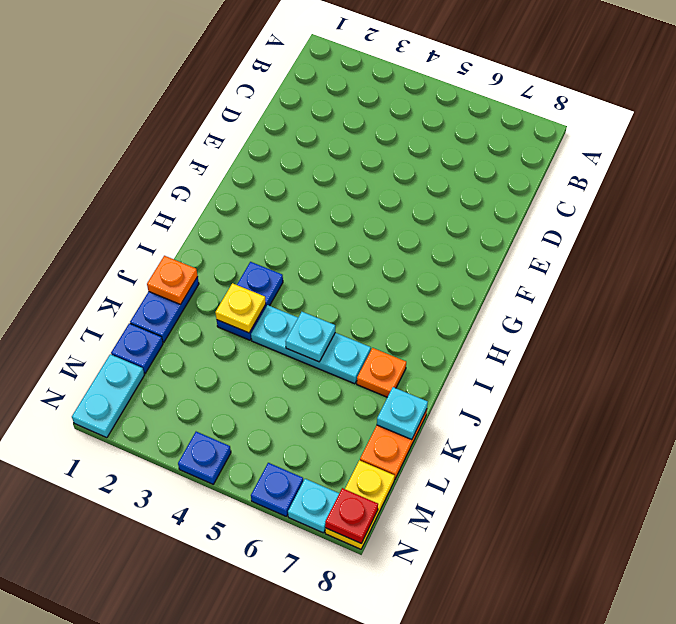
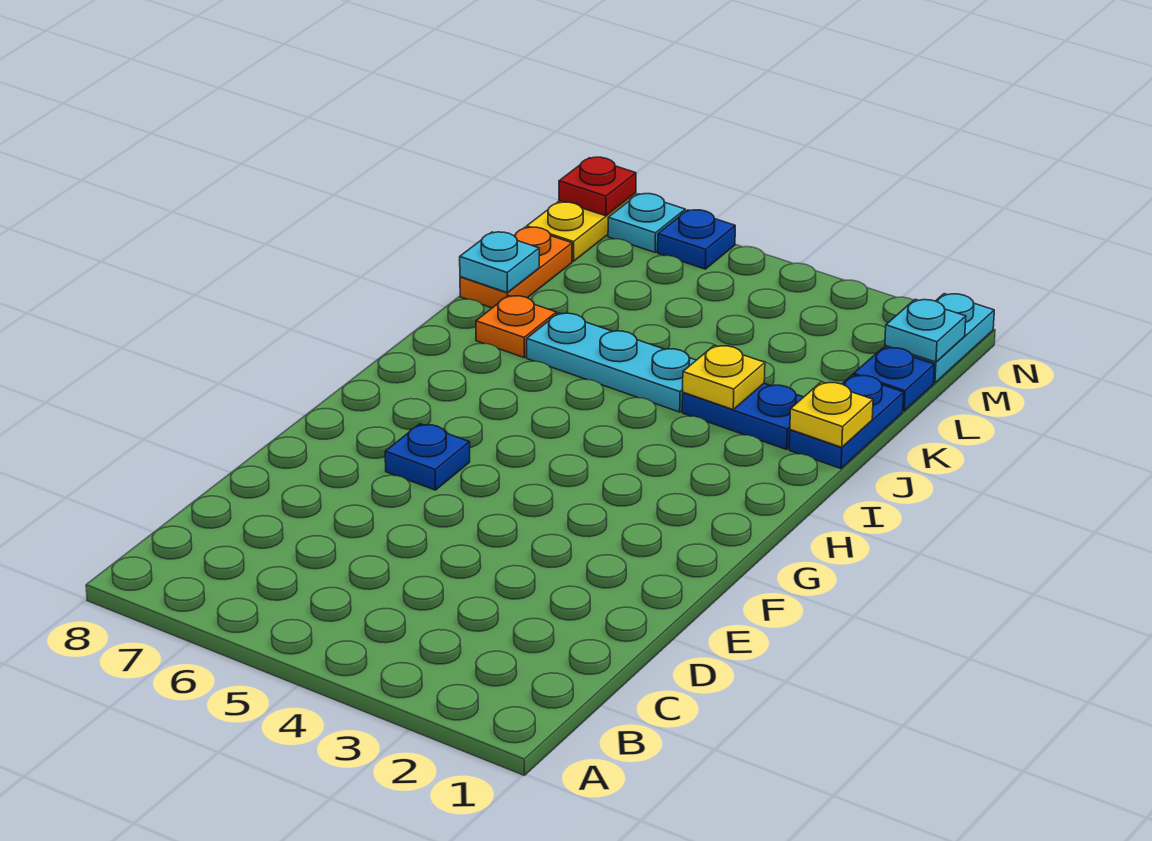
blue 1x2 plate [217,262,283,340] -> blue 1x2 plate turned to [682,384,803,449]
orange 1x1 plate [147,256,198,304] -> yellow 1x1 plate [790,382,873,447]
cyan 1x1 plate [285,312,335,362] -> cyan 1x1 plate moved to [885,299,966,362]
blue 1x1 plate [178,432,231,484] -> blue 1x1 plate moved to [385,424,470,490]

